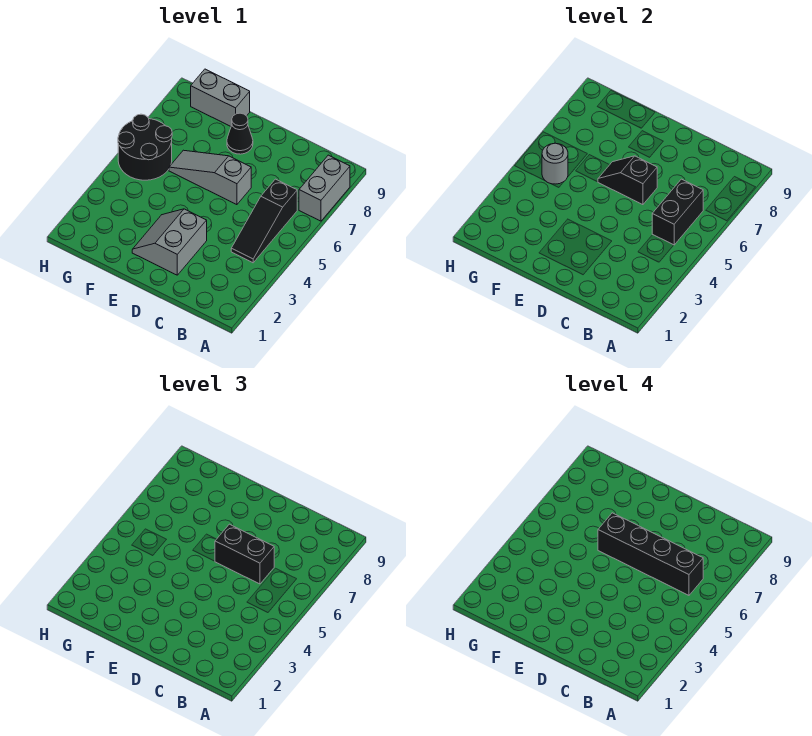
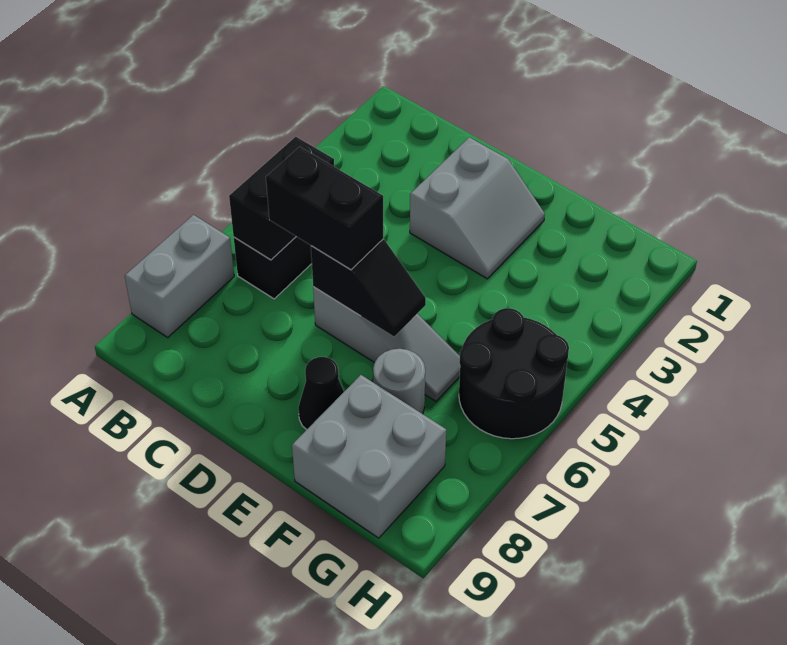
black 1x4 brick [598,513,703,595] -> none
grey 1x2 brick [191,69,250,126] -> grey 2x2 brick [292,375,446,538]
grey 1x1 round brick [542,143,568,184] -> grey 1x1 round brick moved to [373,349,425,414]

